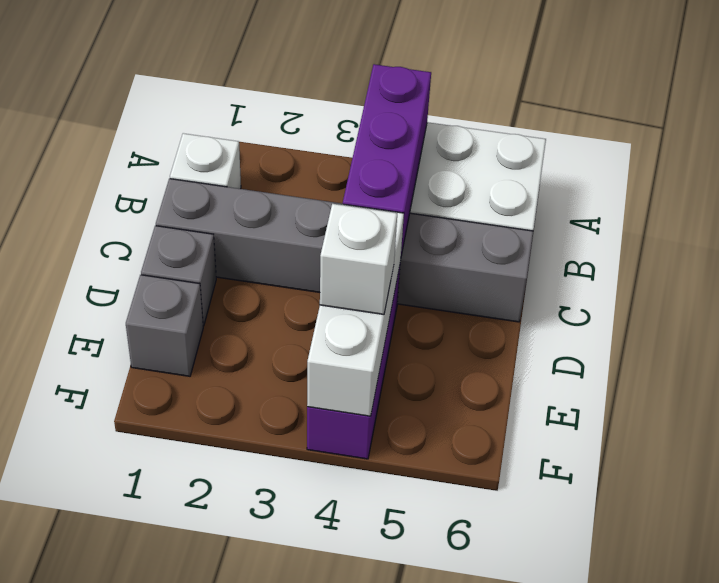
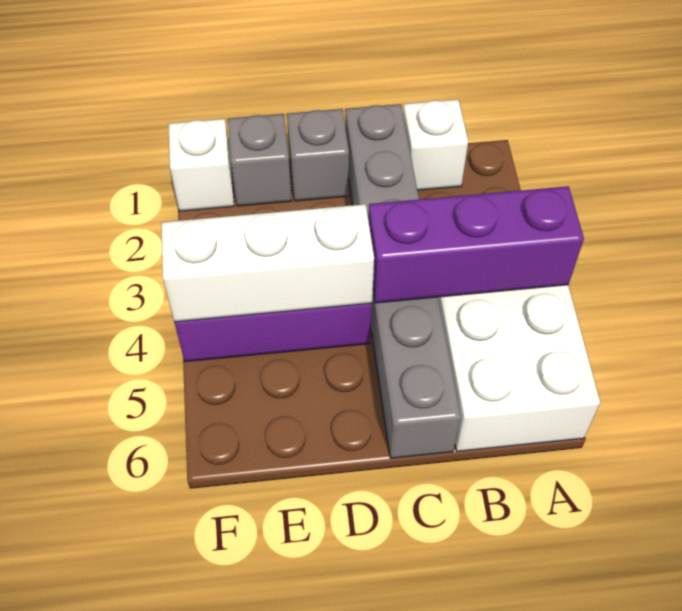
white 1x1 brick [320,204,397,314] -> white 1x1 brick moved to [168,119,234,211]

